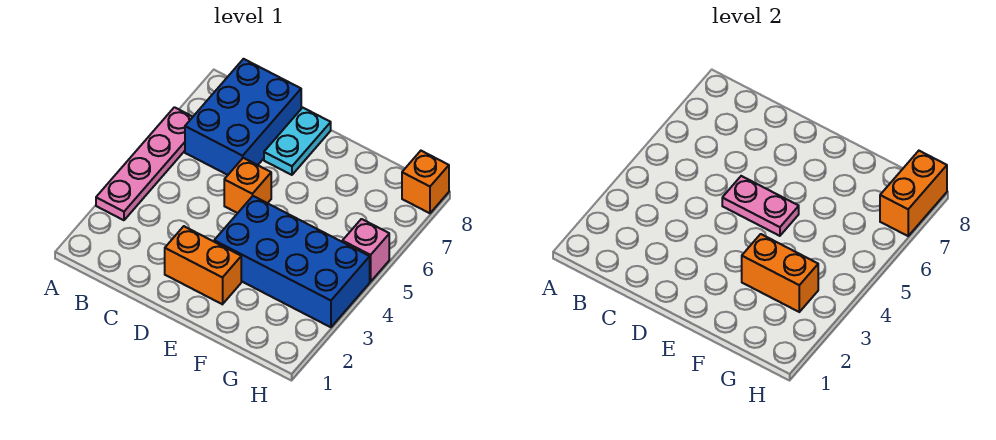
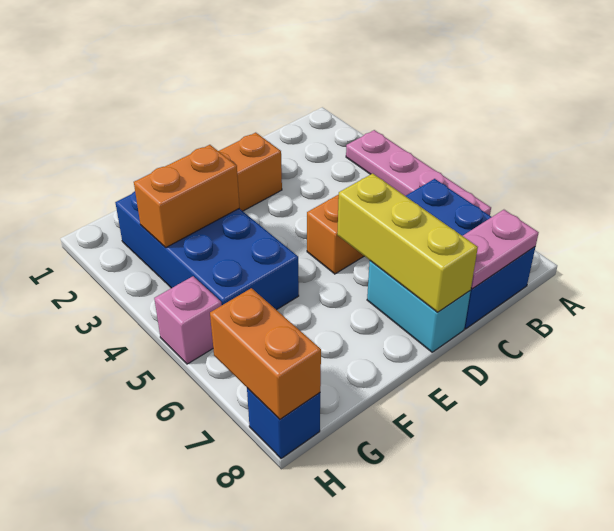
pink 1x2 plate [722,176,799,236] -> pink 1x2 plate moved to [463,210,539,289]
none -> yellow 1x3 brick [337,173,478,312]
cyan 1x2 plate [264,108,331,175] -> cyan 1x2 brick [367,261,470,352]
blue 2x4 brick [214,196,370,327] -> blue 2x4 brick turned to [115,191,299,310]
orange 1x1 brick [402,151,449,213] -> blue 1x1 brick [247,388,320,459]

